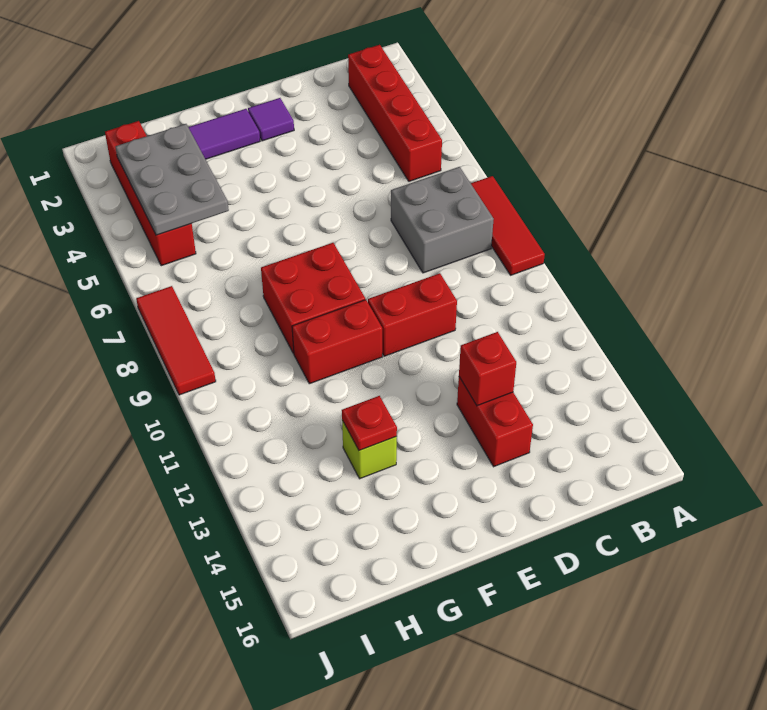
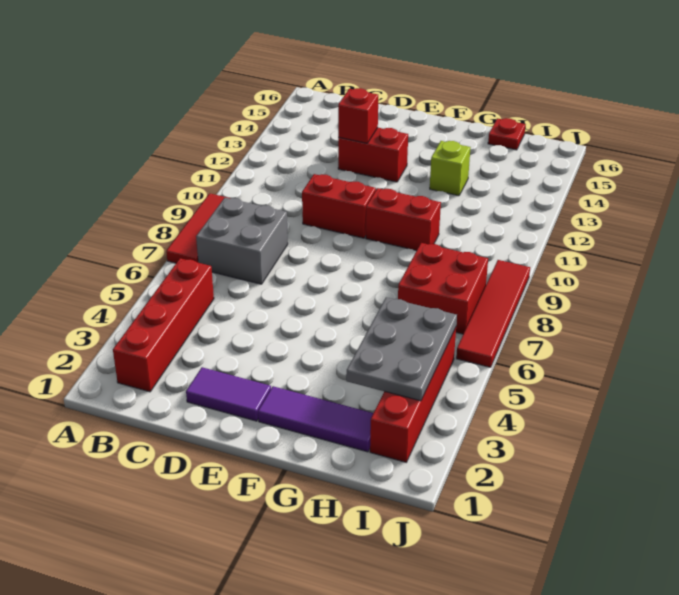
red 1x2 brick [457,377,533,467] -> red 1x2 brick turned to [338,128,408,182]
purple 1x1 tile [248,98,294,141] -> purple 1x2 tile [186,367,271,421]
red 2x2 brick [261,243,365,354] -> red 2x2 brick moved to [398,243,488,334]
red 1x1 plate [342,396,397,451] -> red 1x1 plate moved to [488,118,526,150]
red 1x3 tile [136,286,216,395] -> red 1x4 tile [456,260,530,367]

